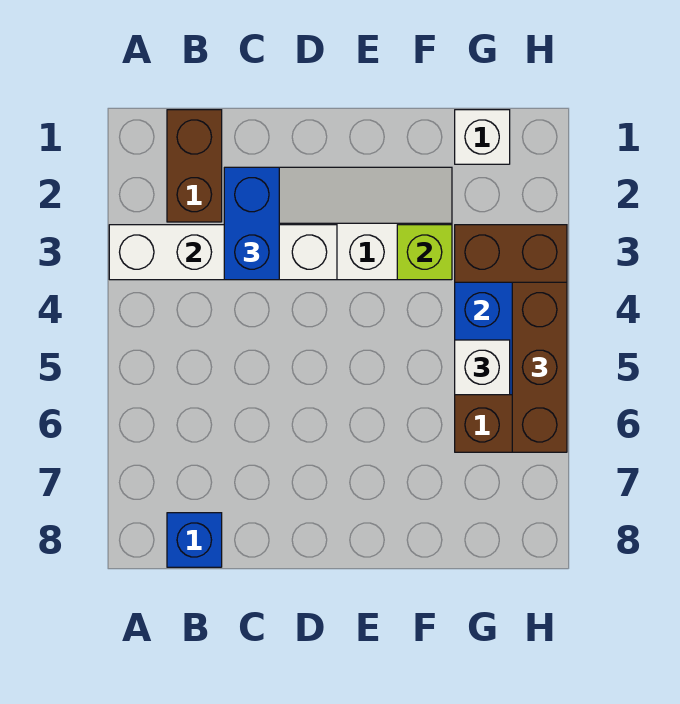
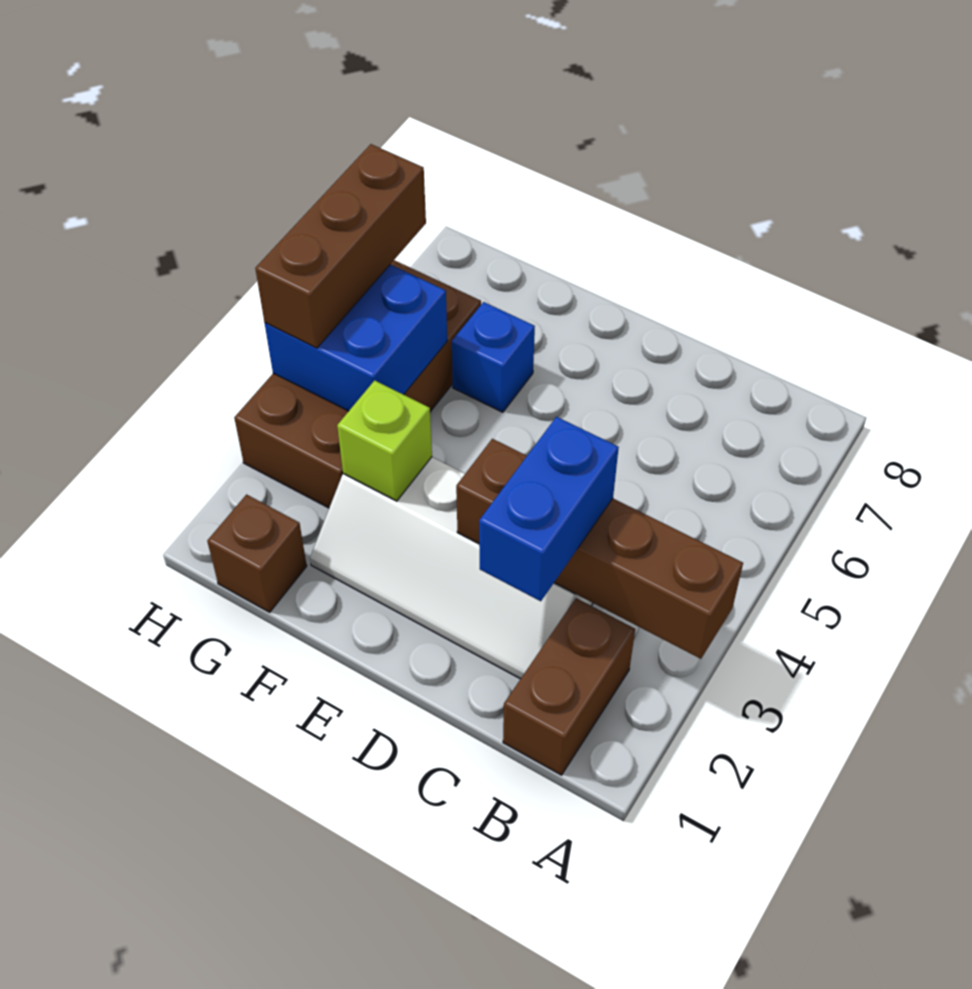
white 1x4 brick [109,225,337,280] -> brown 1x4 brick [456,439,743,659]
blue 1x1 brick [167,513,222,567] -> blue 1x1 brick moved to [452,302,535,412]
white 1x1 brick [455,110,510,164] -> brown 1x1 brick [207,494,307,612]
white 1x1 brick [455,340,510,395] -> none

